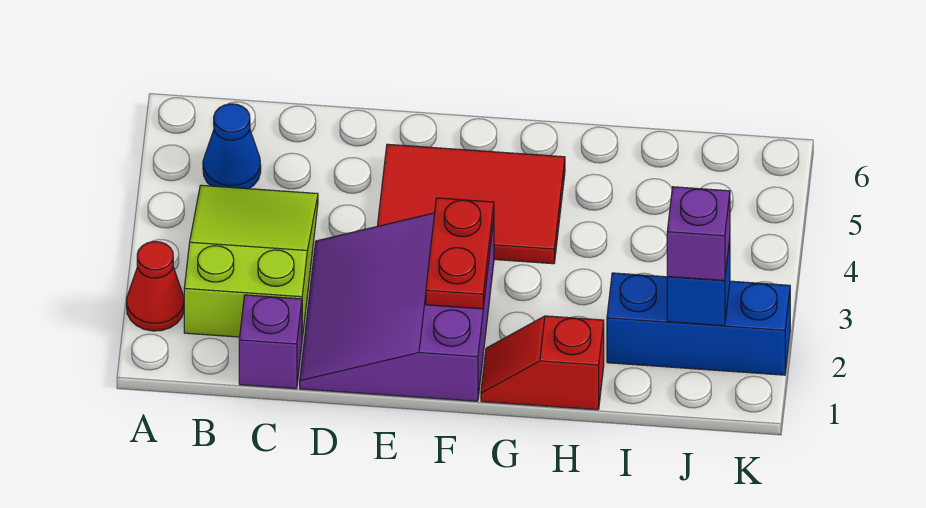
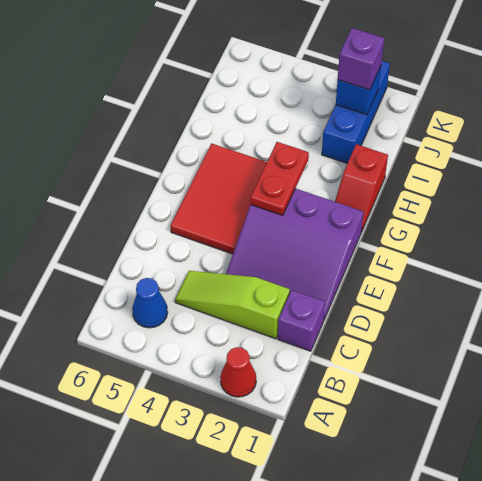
lime 2x3 slope [184,185,318,339] -> lime 1x3 slope [175,271,290,339]
red 1x2 plate [426,198,494,309] -> red 1x2 plate turned to [250,142,309,215]

